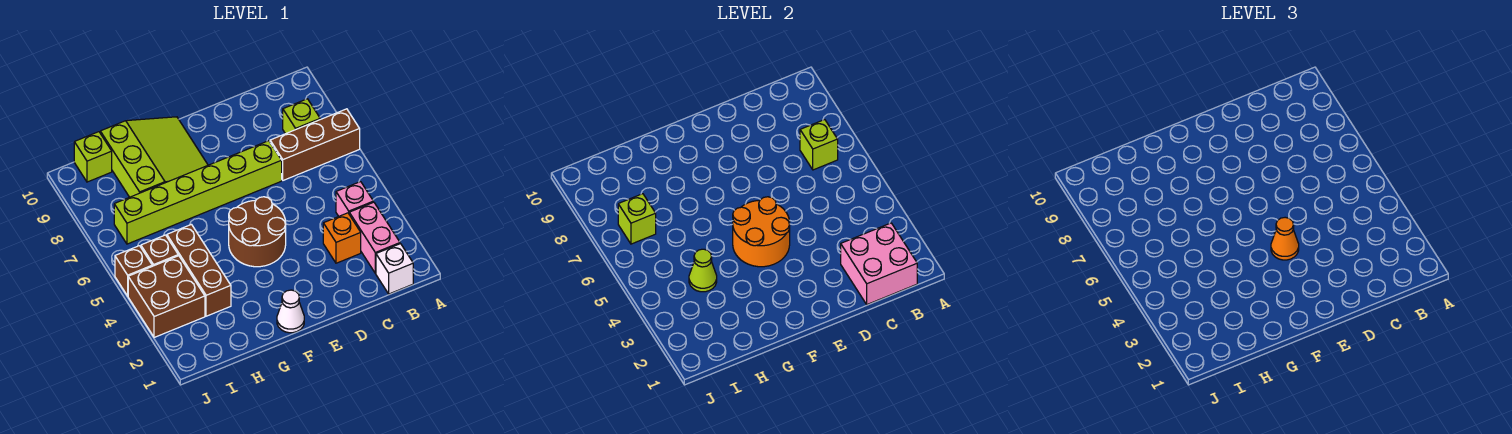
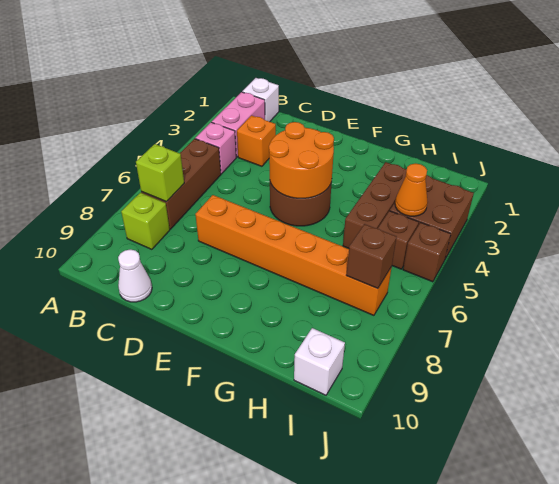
brown 1x3 brick [270,109,360,180] -> brown 1x3 brick turned to [141,139,221,229]
pink 2x2 brick [841,223,917,305] -> none
lime 1x6 brick [114,141,282,244] -> orange 1x6 brick [195,195,392,315]
orange 1x1 cone [1271,217,1299,260] -> orange 1x1 cone moved to [395,164,428,216]
white 1x1 cone [277,290,304,333] -> white 1x1 cone moved to [118,250,152,302]
lime 3x3 slope [100,117,208,197] -> none
lime 1x1 cone [689,249,717,292] -> none
lime 1x1 brick [618,194,656,244] -> brown 1x1 brick [346,224,397,289]
lime 1x1 brick [74,132,112,182] -> white 1x1 brick [294,328,345,395]

